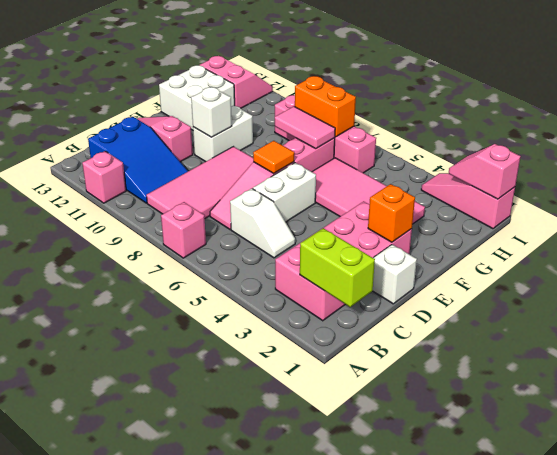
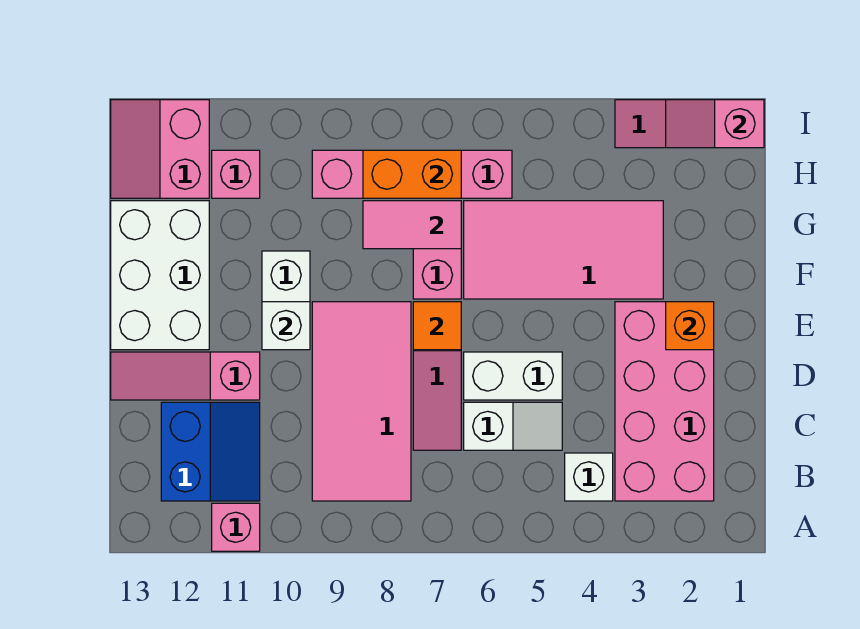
pink 1x1 brick [161,202,206,258] -> pink 1x1 brick moved to [212,150,260,198]
lime 1x2 brick [300,228,375,307] -> none
blue 2x3 slope [88,117,188,203] -> blue 2x2 slope [161,402,260,501]
white 1x1 brick [373,245,417,304] -> white 1x1 brick moved to [565,453,613,501]
white 1x2 brick [253,163,316,222] -> white 1x2 brick turned to [464,352,562,400]
white 2x2 brick [159,65,235,130] -> white 2x3 brick [111,201,209,350]
pink 2x2 slope [200,56,273,108] -> pink 2x2 slope turned to [111,100,209,198]

